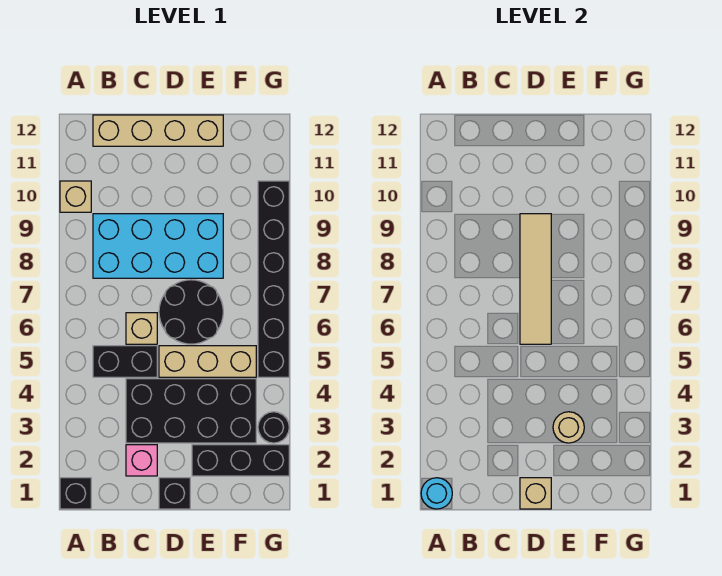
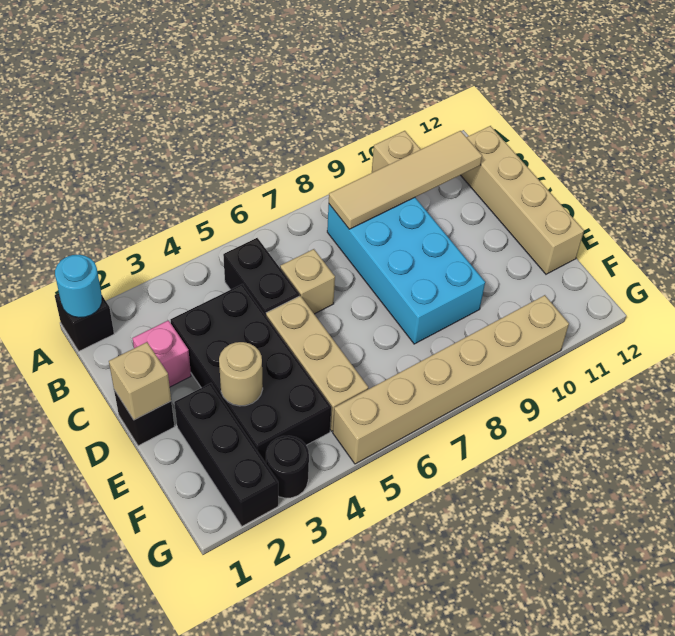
black 2x2 round brick [159,280,223,344] -> none
tan 1x4 tile [520,214,551,344] -> tan 1x4 tile moved to [329,131,482,229]
black 1x6 brick [258,181,289,377] -> tan 1x6 brick [333,295,569,464]

